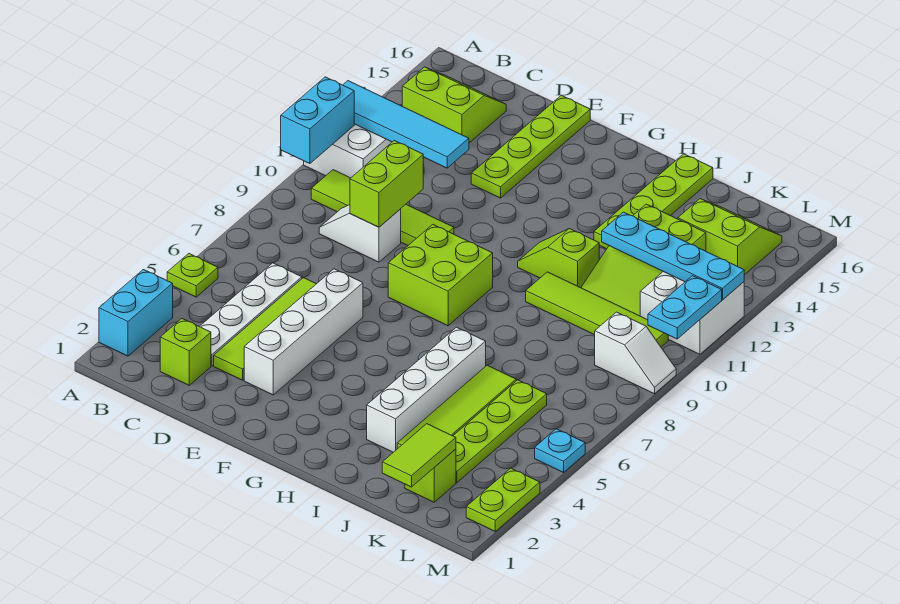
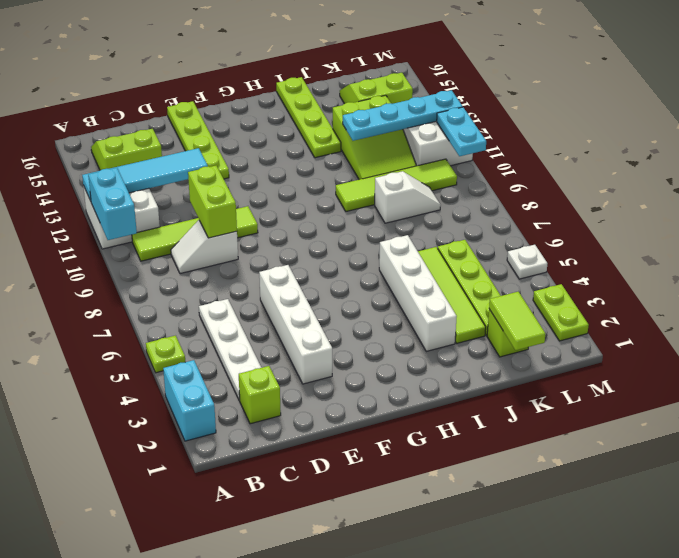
lime 1x4 tile [214,278,316,380] -> none
lime 2x2 brick [388,225,493,326] -> none
lime 1x2 slope [518,229,599,288] -> none
white 1x2 slope [595,312,676,394] -> white 1x2 slope moved to [375,171,441,223]
cyan 1x1 plate [535,429,585,472] -> white 1x1 plate [507,245,547,279]

